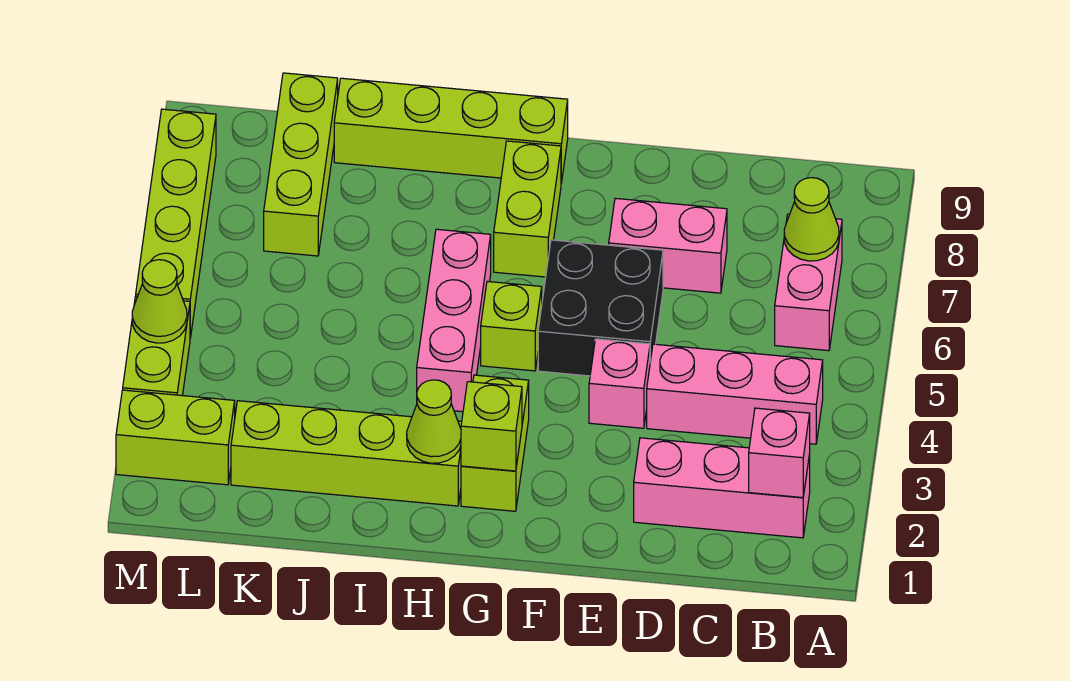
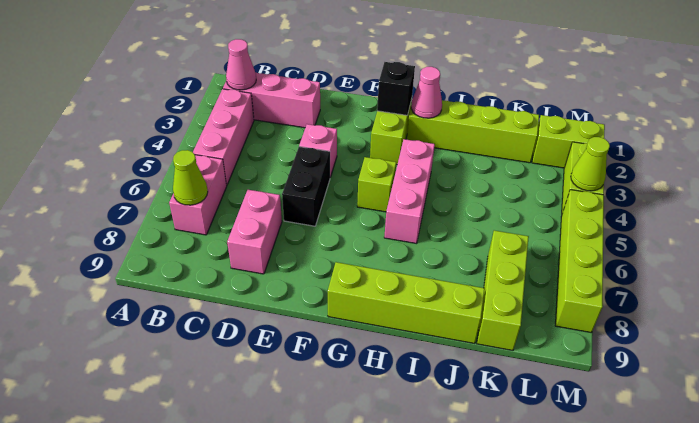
pink 1x1 brick [749,408,810,498] -> pink 1x1 cone [226,39,256,90]
pink 1x3 brick [647,344,823,444] -> pink 1x3 brick turned to [193,89,254,185]
pink 1x2 brick [609,198,727,293] -> pink 1x2 brick turned to [227,190,282,274]
black 2x2 brick [538,240,663,376] -> black 1x2 brick [282,147,330,226]
lime 1x1 brick [461,382,522,471] -> black 1x1 brick [377,62,415,115]
lime 1x2 brick [494,141,561,277] -> none
lime 1x1 cone [407,380,461,463] -> pink 1x1 cone [411,67,442,118]

